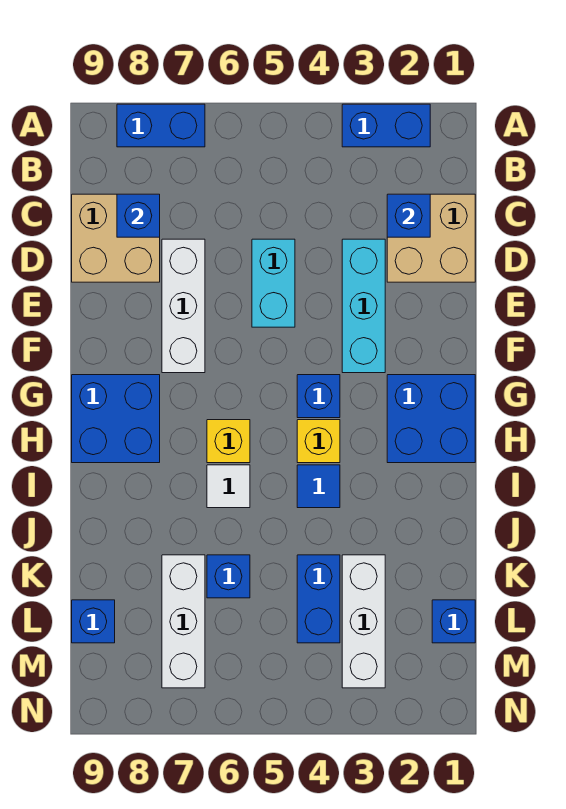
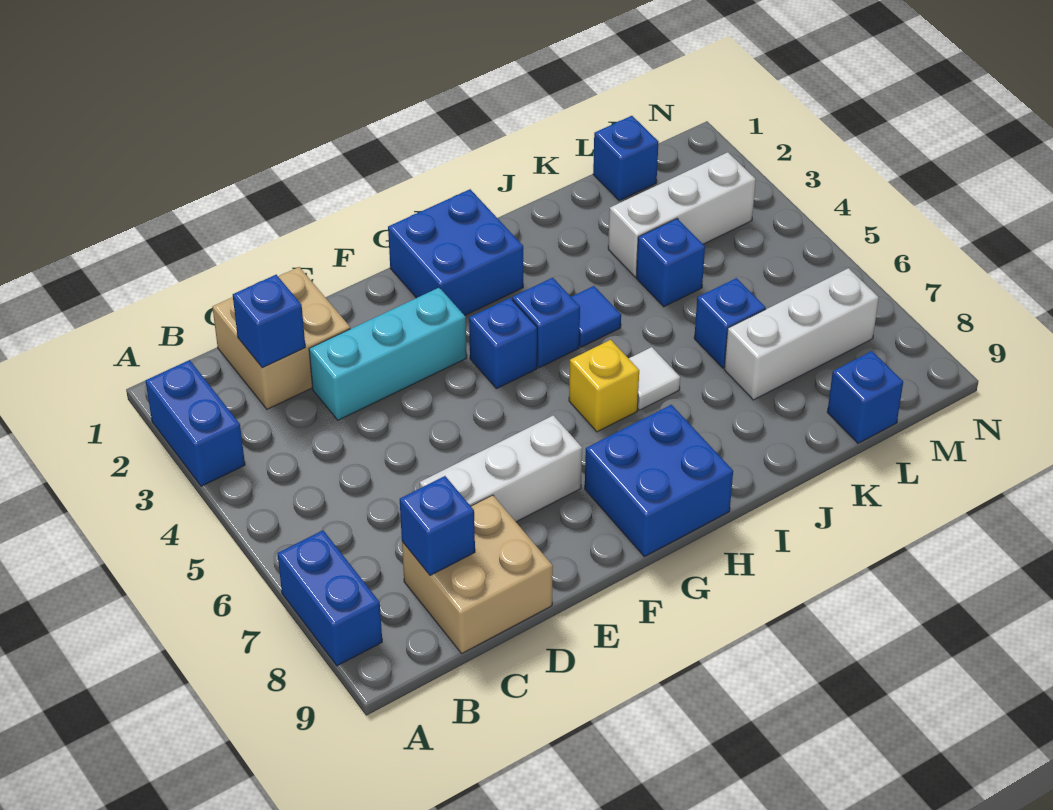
cyan 1x2 brick [252,239,295,327] -> none
yellow 1x1 brick [297,420,340,463] -> blue 1x1 brick [512,278,580,368]
blue 1x2 brick [297,555,340,643] -> blue 1x1 brick [636,219,705,307]

